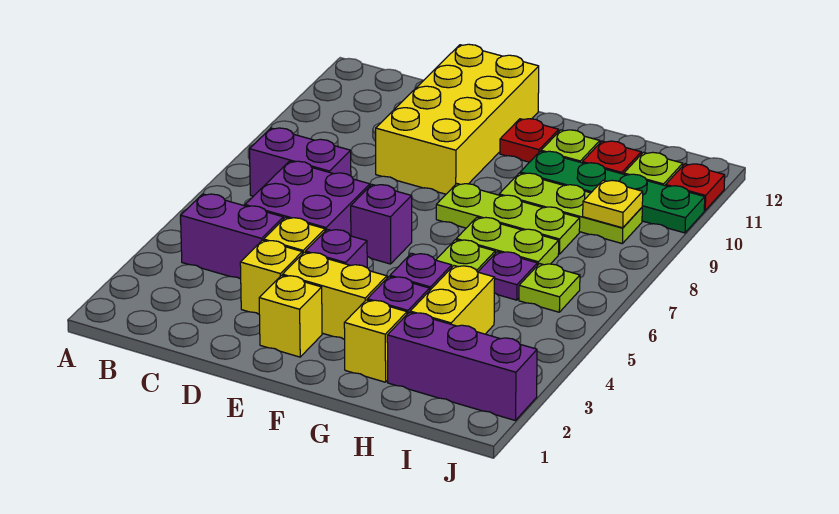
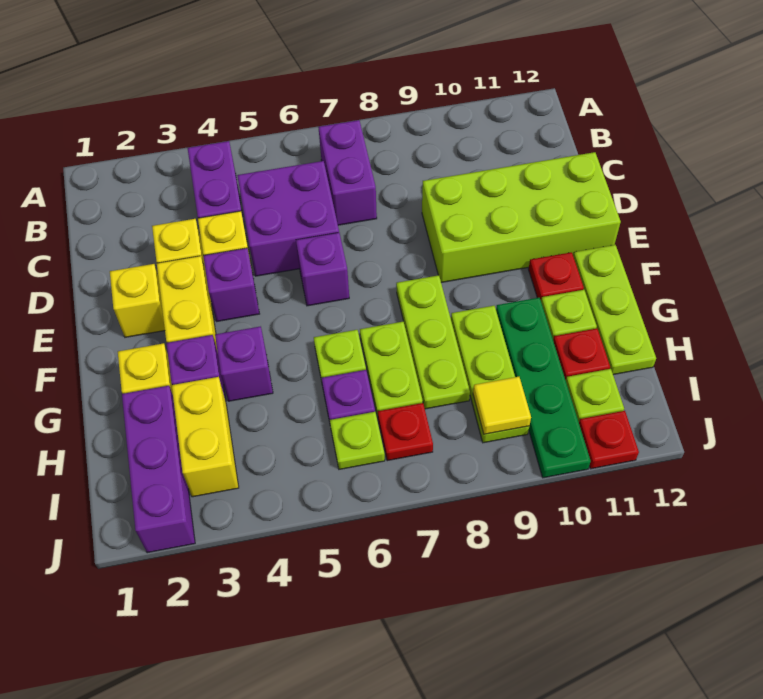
yellow 2x4 brick [376,44,539,194] -> lime 2x4 brick [422,152,621,283]
none -> lime 1x3 plate [573,245,656,375]
yellow 1x2 brick [410,266,495,334] -> yellow 1x2 brick turned to [172,377,239,497]
none -> red 1x1 plate [378,403,433,461]
yellow 1x1 plate [583,180,643,228] -> yellow 1x1 tile [473,377,531,434]

